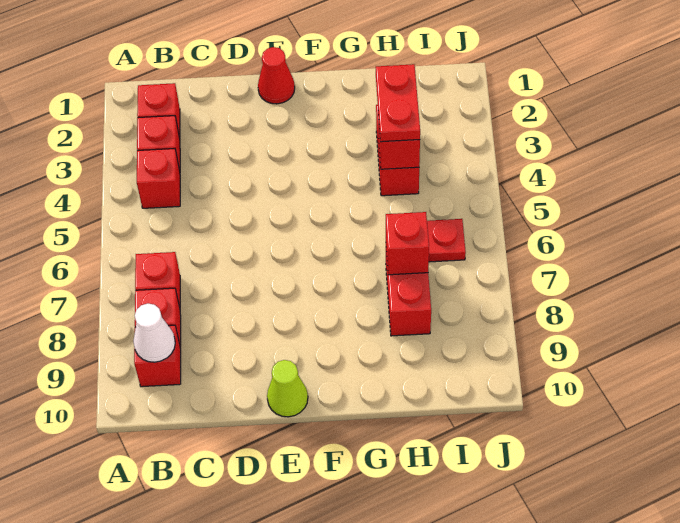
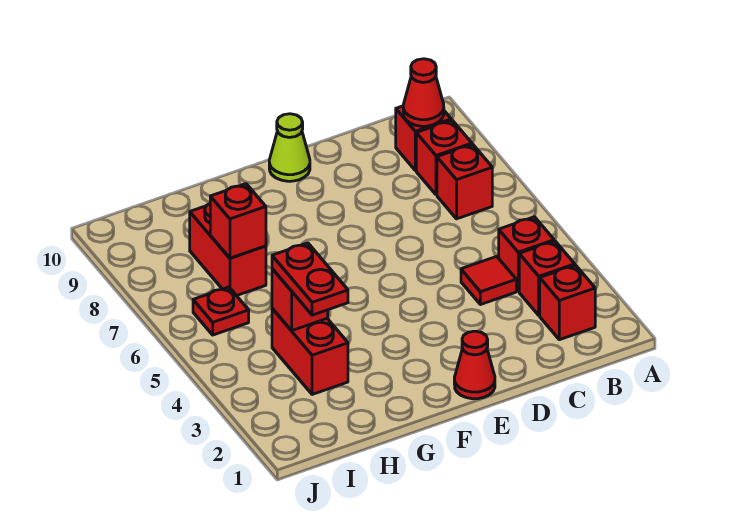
white 1x1 cone [133,304,175,362] -> red 1x1 cone [403,59,444,126]
none -> red 1x1 tile [461,256,516,305]

